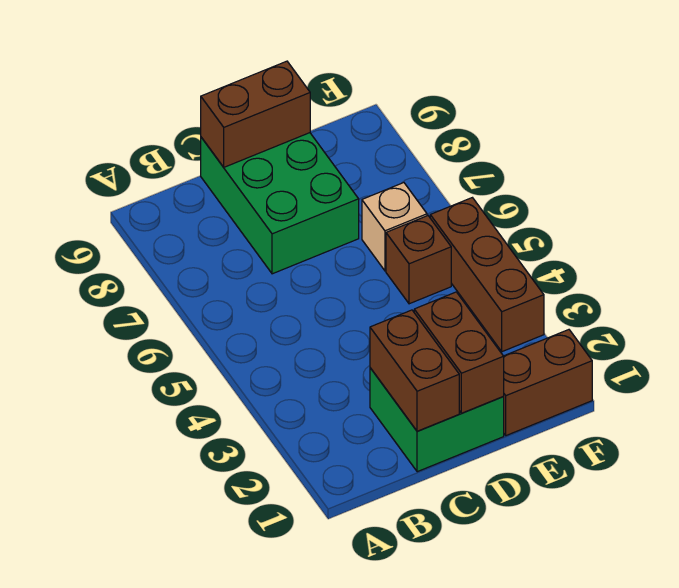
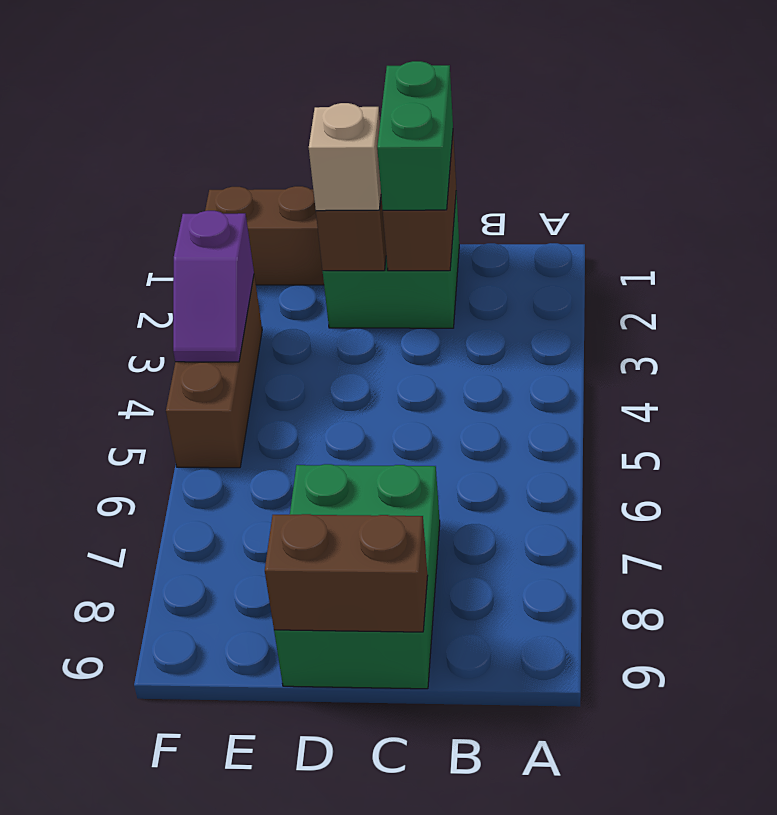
none -> green 1x2 brick [377,61,453,210]
brown 1x1 brick [386,216,451,304] -> none
tan 1x1 brick [362,183,427,271] -> tan 1x1 brick moved to [309,103,381,211]
none -> purple 1x2 slope [173,211,254,362]

